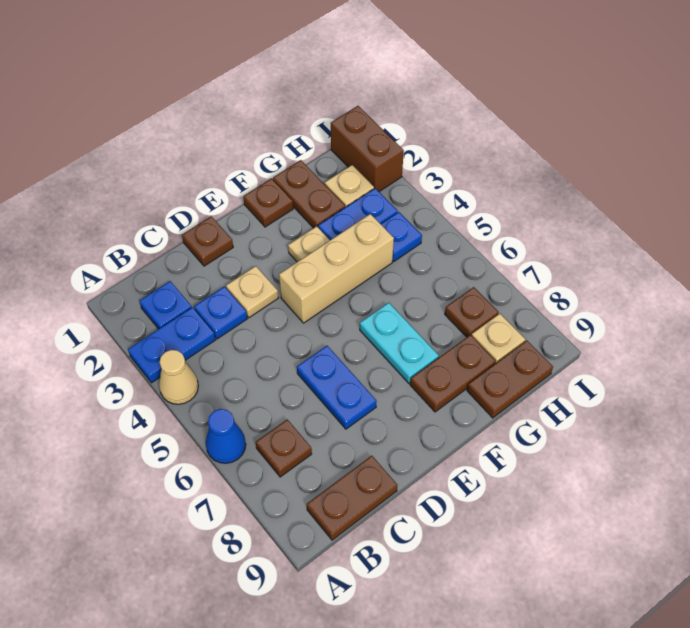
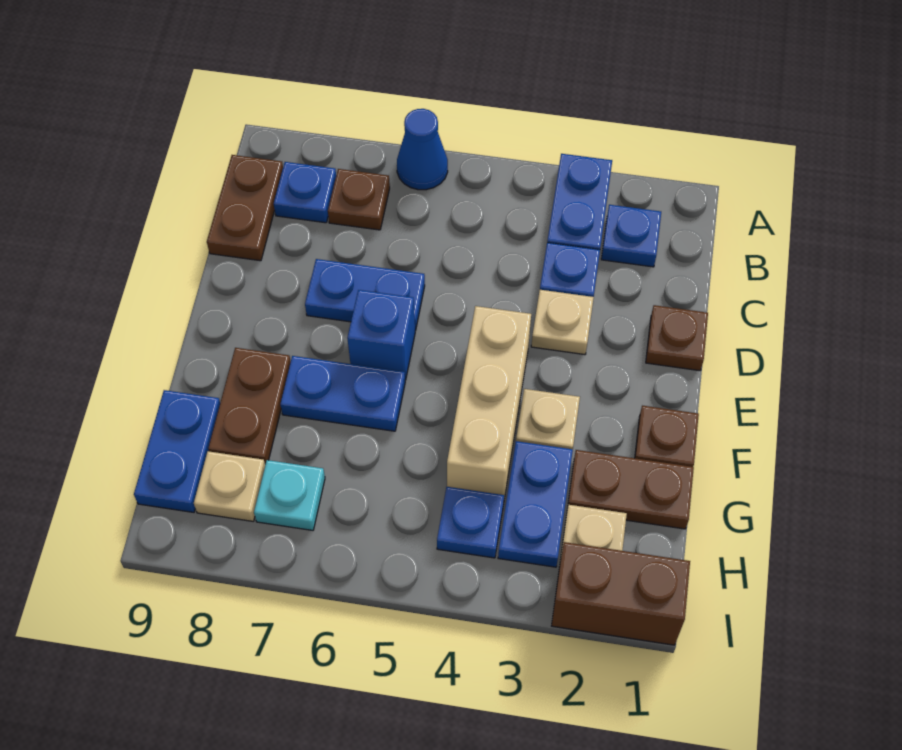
tan 1x1 cone [159,350,198,404] -> none
none -> blue 1x1 plate [274,162,336,223]
none -> blue 1x1 brick [347,290,415,380]
cyan 1x2 plate [360,303,439,383] -> blue 1x2 plate [280,356,405,431]
brown 1x2 plate [467,341,553,418] -> blue 1x2 plate [134,390,220,512]
brown 1x1 plate [445,287,499,337] -> cyan 1x1 plate [254,460,325,530]

